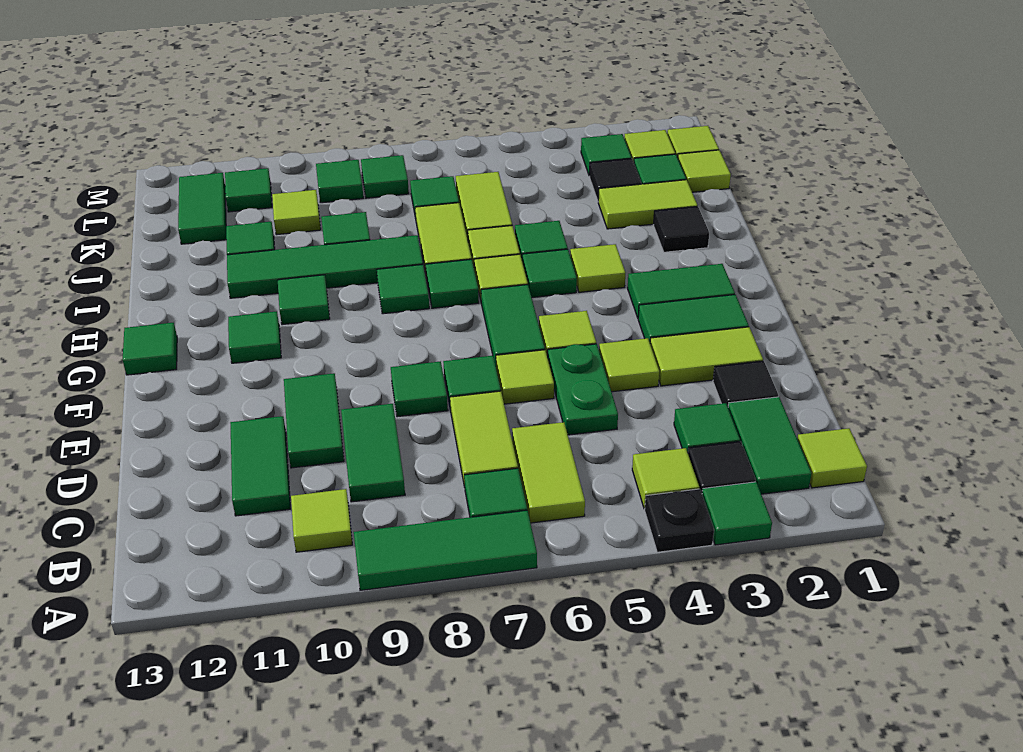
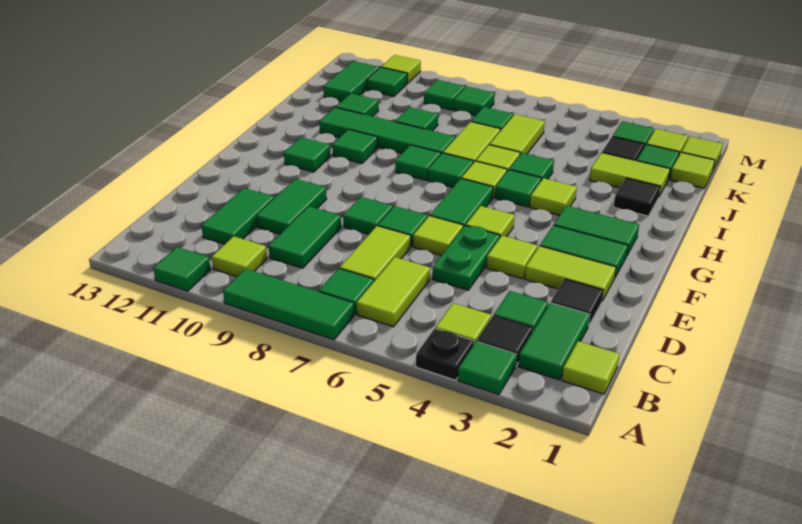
green 1x1 tile [123,323,177,375] -> green 1x1 tile moved to [153,247,211,291]
lime 1x1 tile [272,190,321,235] -> lime 1x1 tile moved to [382,55,421,83]

